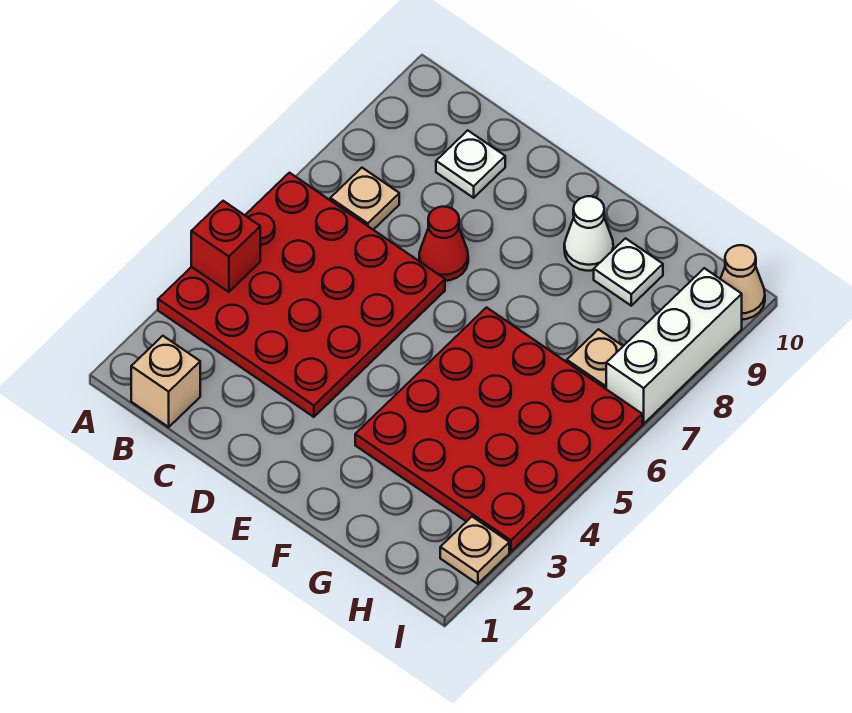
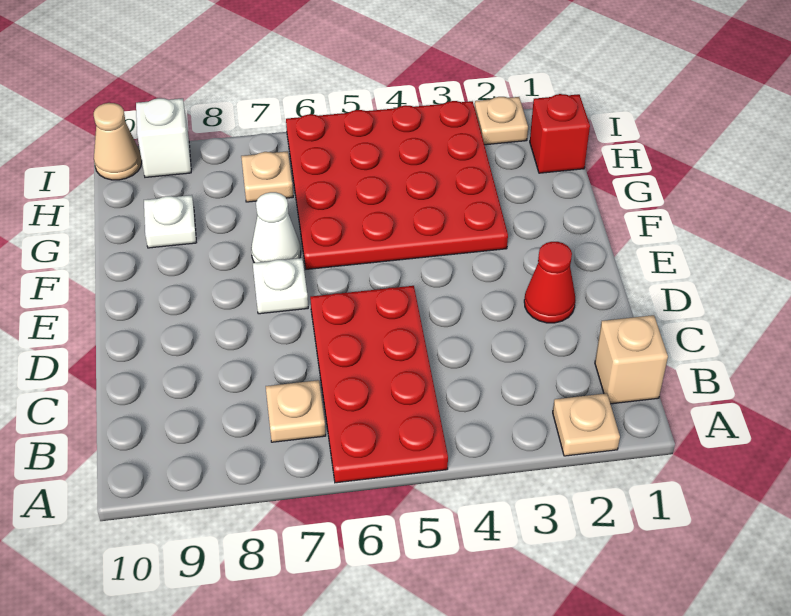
none -> tan 1x1 plate [553,393,620,456]
red 4x4 plate [158,173,445,417] -> red 2x4 plate [310,286,448,483]
red 1x1 brick [191,201,260,292] -> red 1x1 brick moved to [530,94,590,173]
white 1x1 plate [436,130,505,198] -> white 1x1 plate moved to [253,258,308,314]
red 1x1 cone [419,207,468,281] -> red 1x1 cone moved to [524,242,575,323]
white 1x1 cone [564,196,613,271] -> white 1x1 cone moved to [251,192,301,263]
white 1x3 brick [606,268,742,424] -> white 1x1 brick [136,98,191,177]

